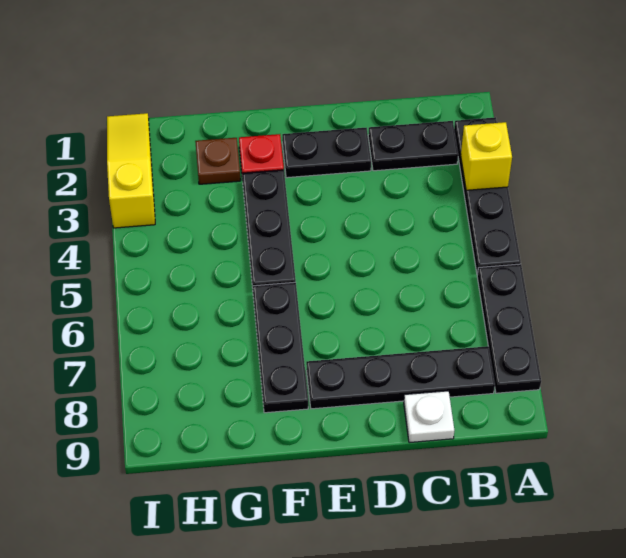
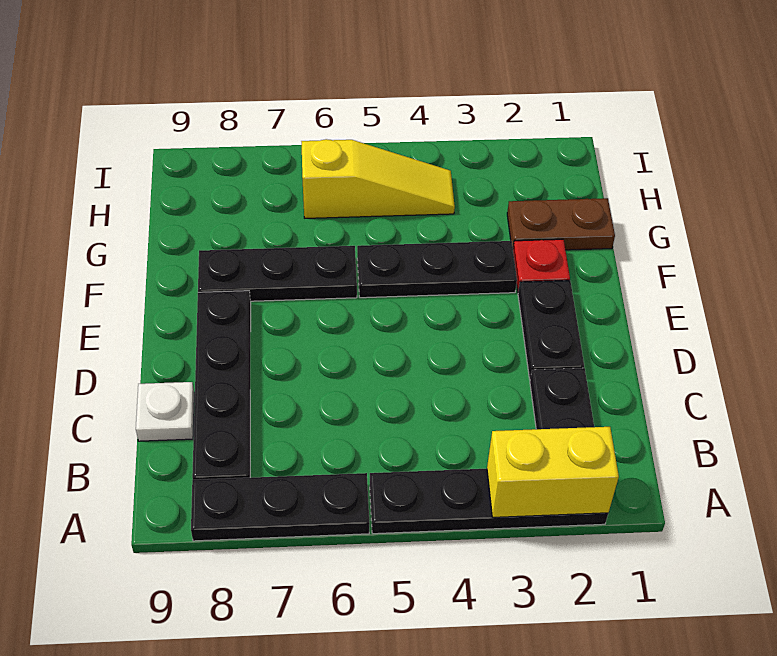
yellow 1x1 brick [461,122,512,190] -> yellow 1x2 brick [487,427,619,517]
brown 1x1 plate [195,138,240,184] -> brown 1x2 plate [507,198,615,250]
yellow 1x3 slope [107,113,155,228] -> yellow 1x3 slope moved to [301,139,455,218]

